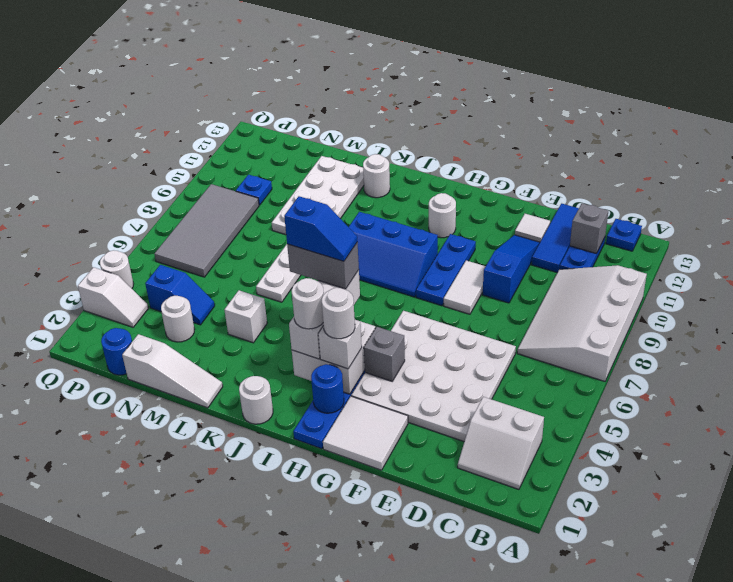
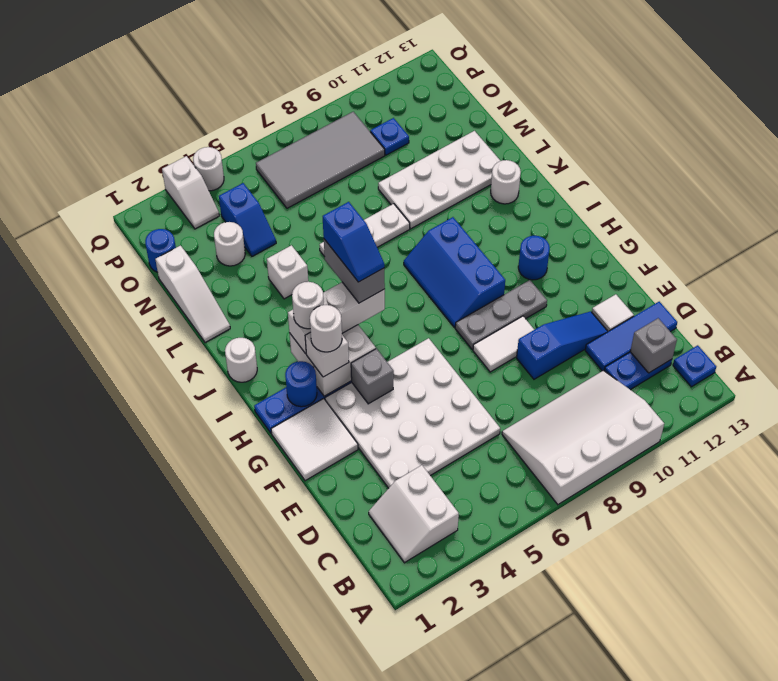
blue 1x3 plate [416,234,476,306] -> grey 1x3 plate [455,280,547,349]
white 1x1 round brick [429,193,456,238] -> blue 1x1 round brick [518,236,550,280]

